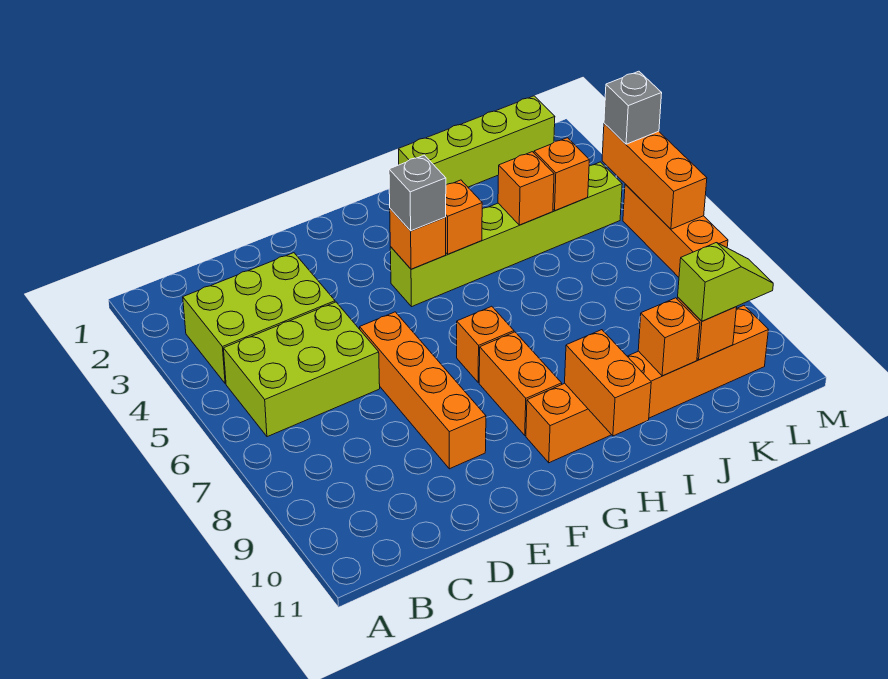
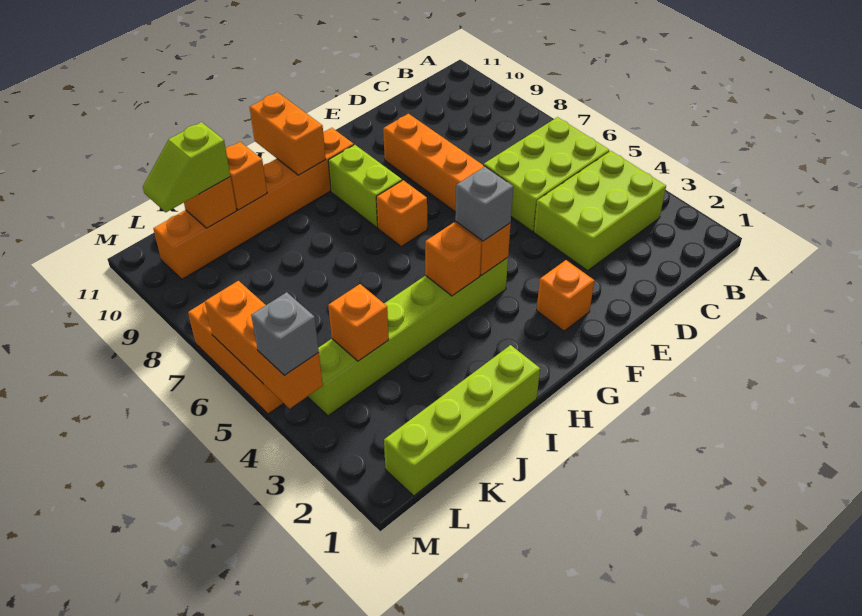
orange 1x2 brick [479,332,562,435] -> lime 1x2 brick [328,145,402,227]
orange 1x1 brick [498,152,554,225] -> orange 1x1 brick moved to [537,260,594,331]

